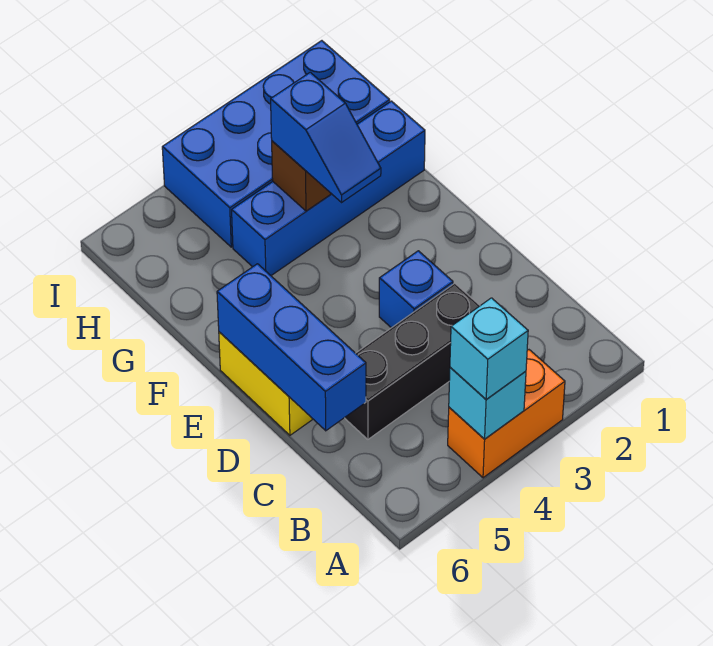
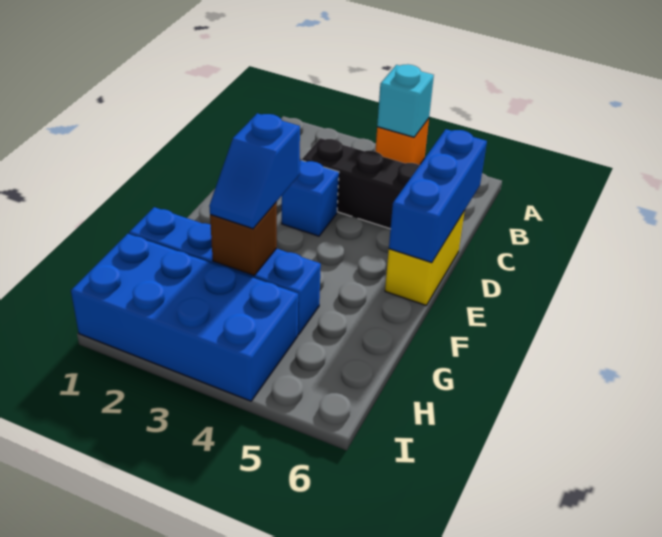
orange 1x2 brick [448,350,565,478] -> orange 1x1 brick [375,119,429,165]
cyan 1x1 brick [450,298,528,399] -> none
blue 1x2 slope [271,72,381,202] -> blue 1x2 slope turned to [209,113,300,229]

